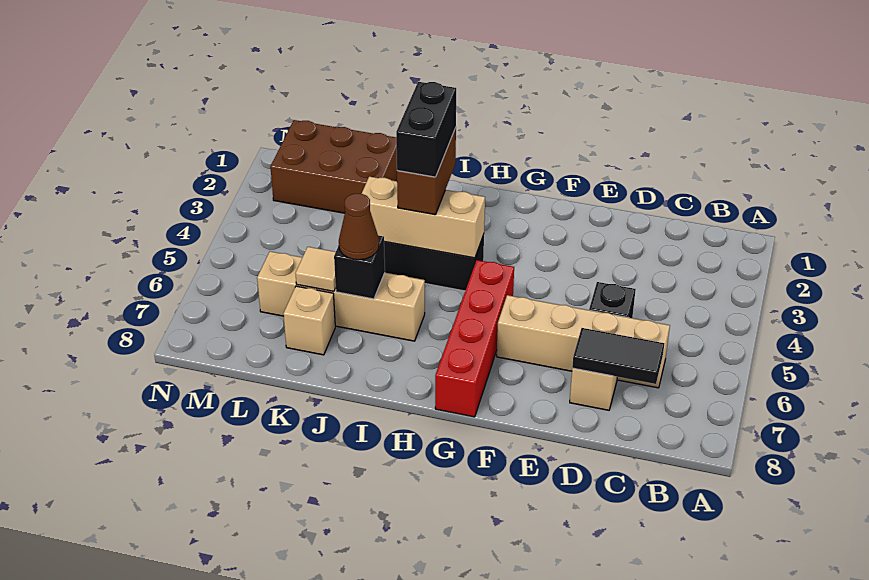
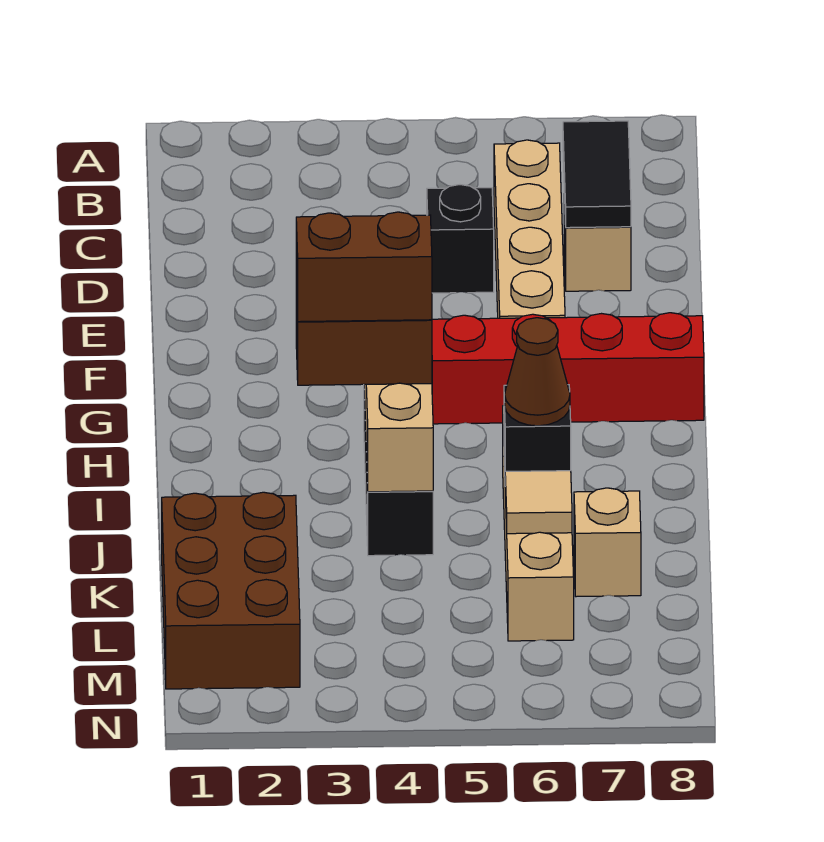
black 1x2 brick [396,82,456,177] -> brown 1x2 brick [296,212,432,322]

